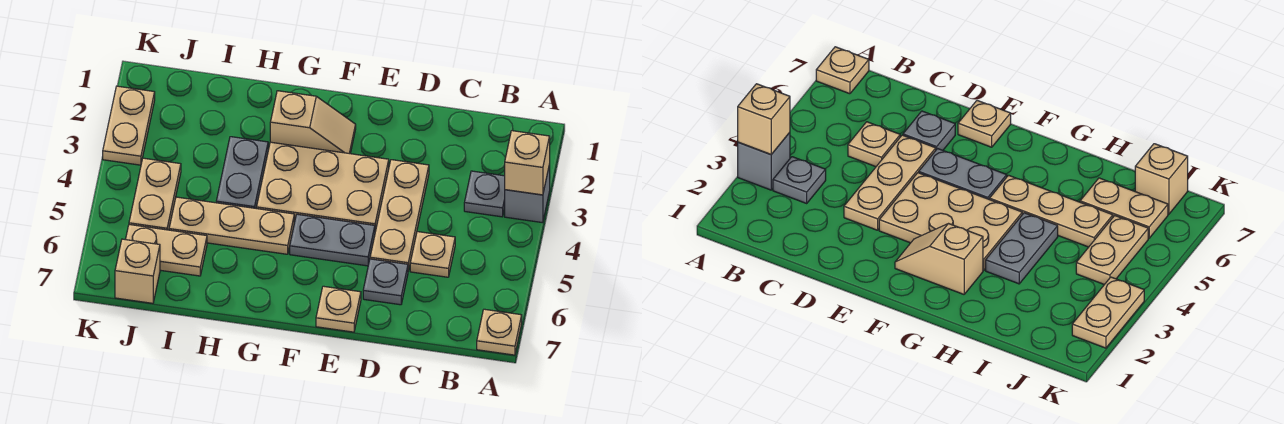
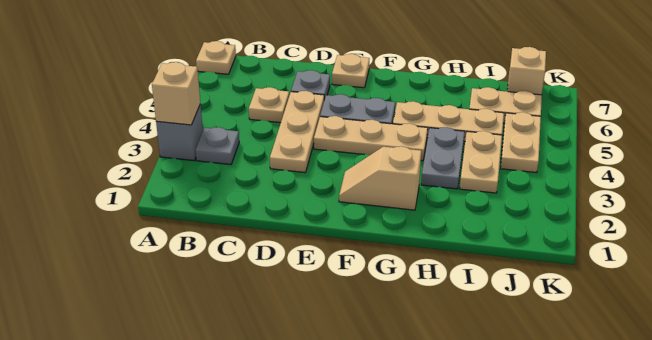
tan 2x3 plate [257,142,389,231] -> tan 1x3 plate [314,116,428,161]
tan 1x2 plate [103,86,155,165] -> tan 1x2 plate moved to [460,131,502,193]

